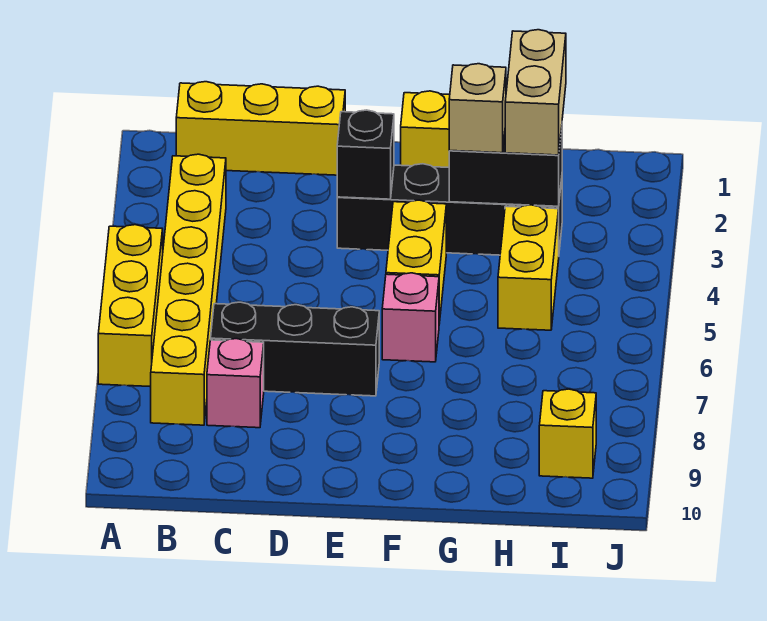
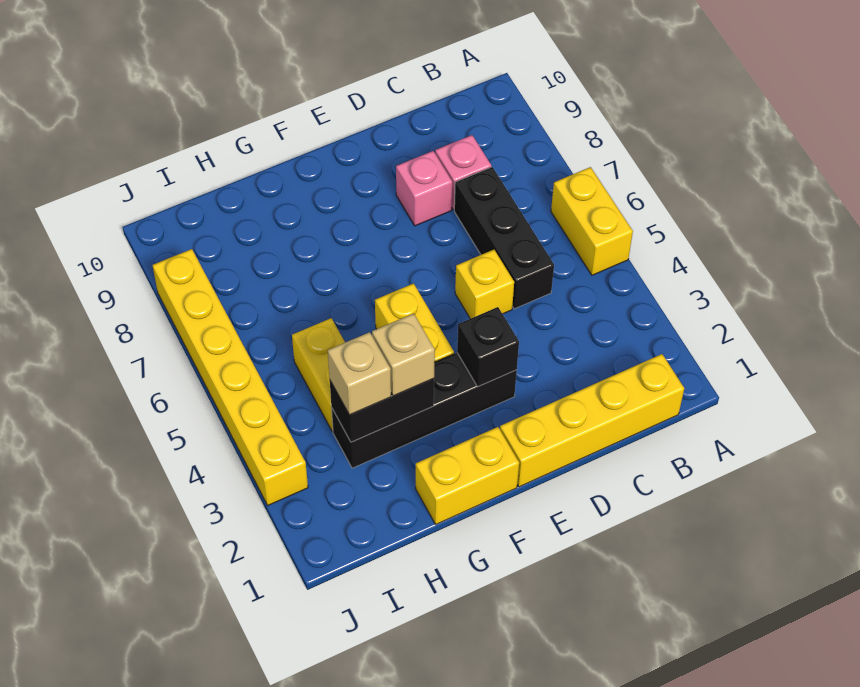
yellow 1x3 brick [98,225,163,387] -> yellow 1x2 brick [551,167,633,275]
yellow 1x3 brick [176,82,345,175] -> yellow 1x4 brick [500,354,684,487]
yellow 1x6 brick [151,154,226,425] -> yellow 1x6 brick moved to [153,249,308,505]
black 1x3 brick [211,302,379,396] -> black 1x3 brick turned to [454,167,554,309]
pink 1x1 brick [382,273,439,362] -> pink 1x1 brick moved to [396,151,452,226]
tan 1x2 brick [505,30,566,155] -> tan 1x1 brick [328,332,391,415]
yellow 1x1 brick [539,389,596,478] -> yellow 1x1 brick moved to [455,250,514,319]

